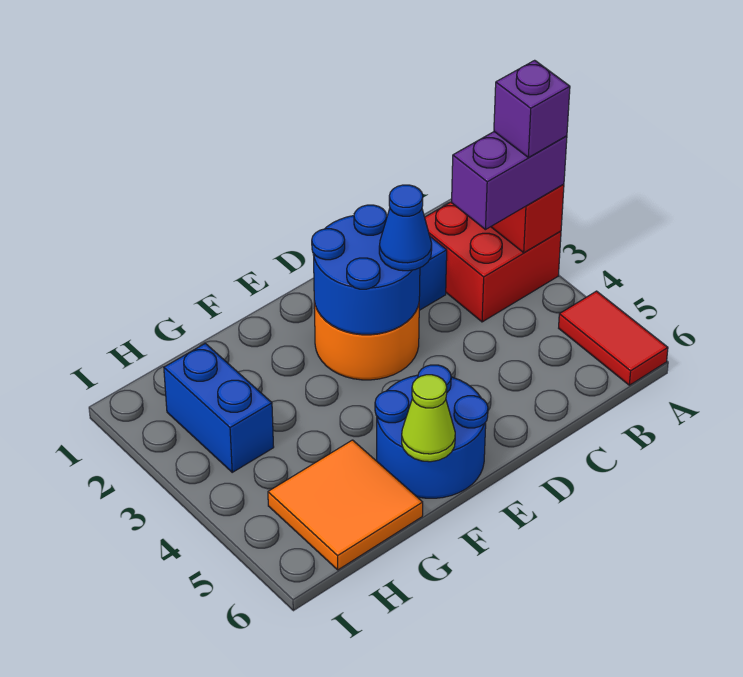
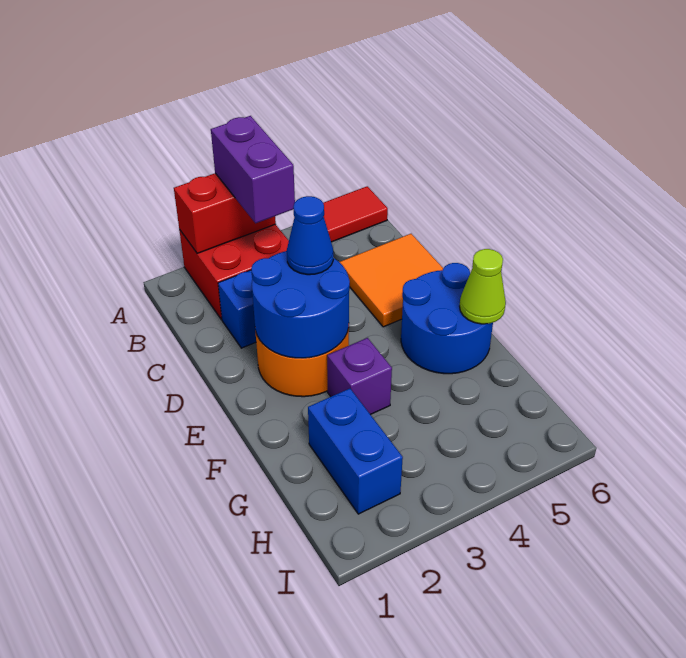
purple 1x1 brick [494,60,570,157] -> purple 1x1 brick moved to [327,338,392,415]
orange 2x2 tile [268,440,423,570] -> orange 2x2 tile moved to [340,234,443,327]
blue 1x2 brick [164,343,274,472] -> blue 1x2 brick turned to [308,389,403,514]

